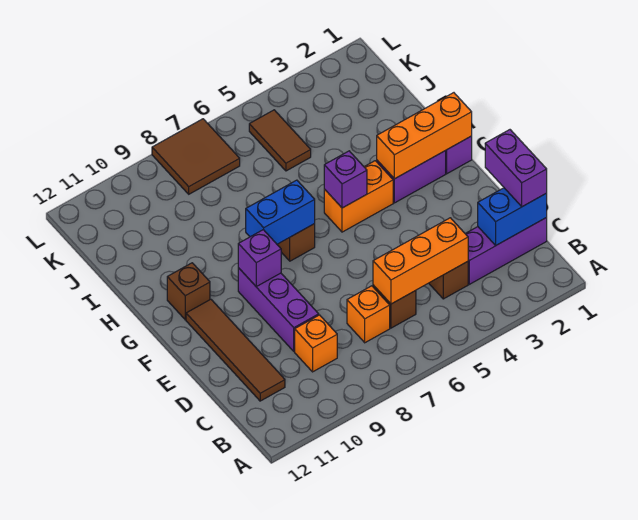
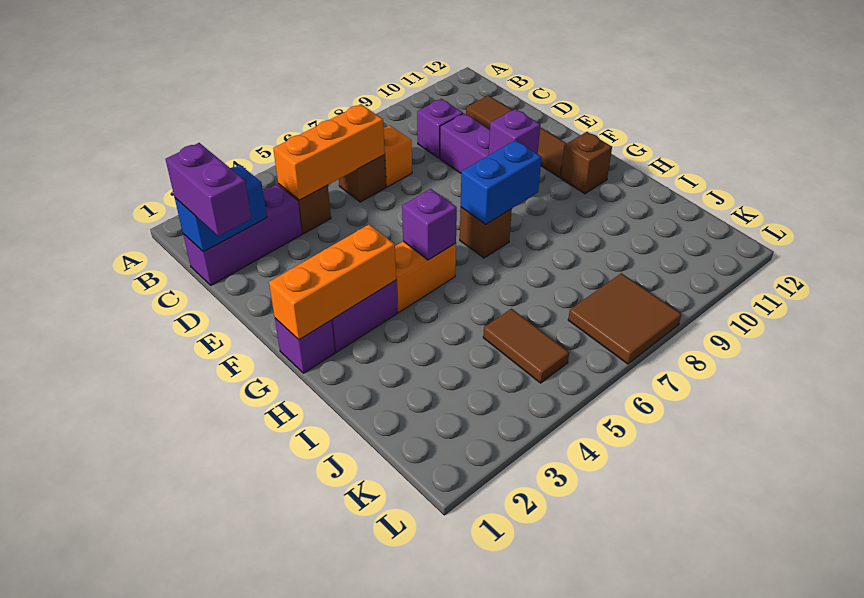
orange 1x1 brick [295,315,337,372] -> purple 1x1 brick [417,99,463,158]

